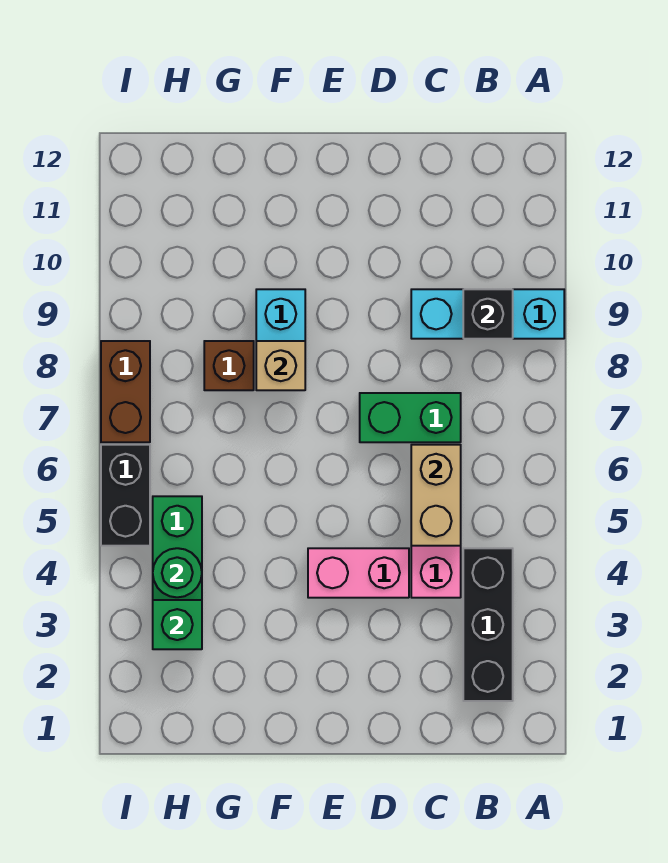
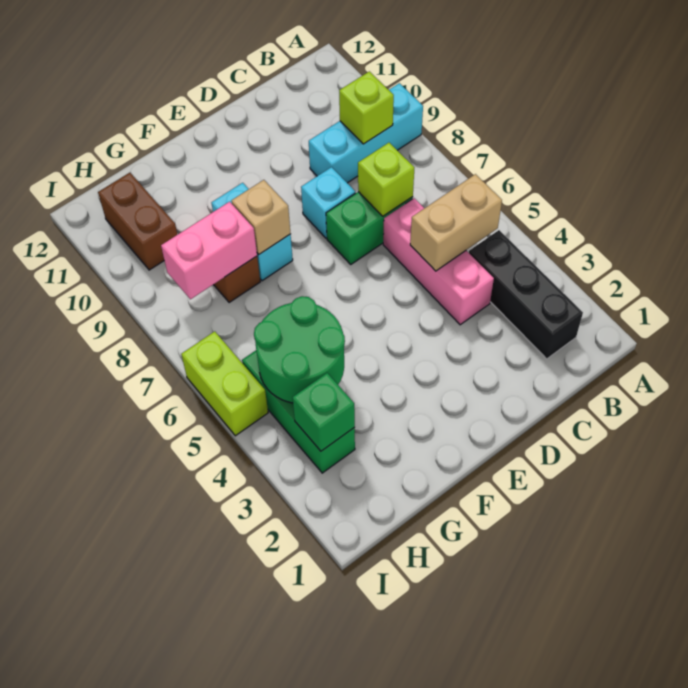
black 1x1 brick [463,289,513,339] -> lime 1x1 brick [339,71,394,144]
tan 1x2 brick [411,445,461,546] -> tan 1x2 brick turned to [410,174,502,271]
none -> lime 1x1 brick [358,143,414,216]
pink 1x2 brick [308,548,409,598] -> pink 1x2 brick moved to [161,202,257,299]
none -> cyan 1x1 brick [301,167,355,238]
green 1x1 round brick [153,548,202,597] -> green 2x2 round brick [254,296,345,403]
black 1x2 brick [101,445,150,546] -> lime 1x2 brick [181,331,268,436]
brown 1x2 brick [101,341,150,442] -> brown 1x2 brick moved to [98,173,177,270]

